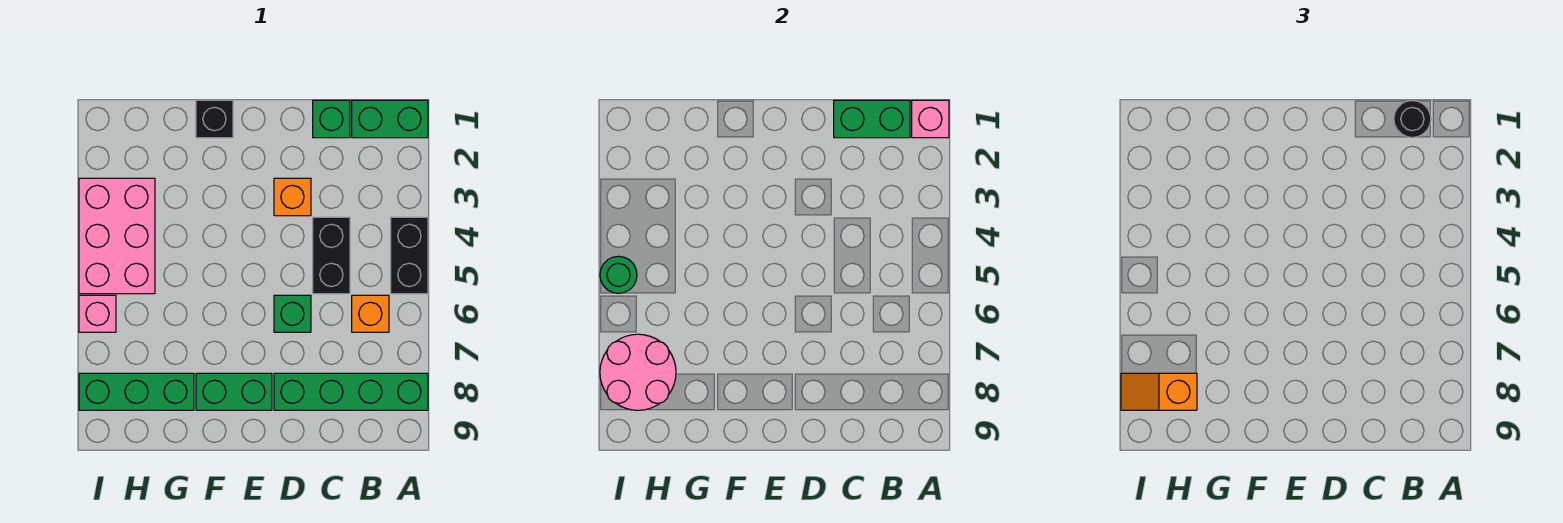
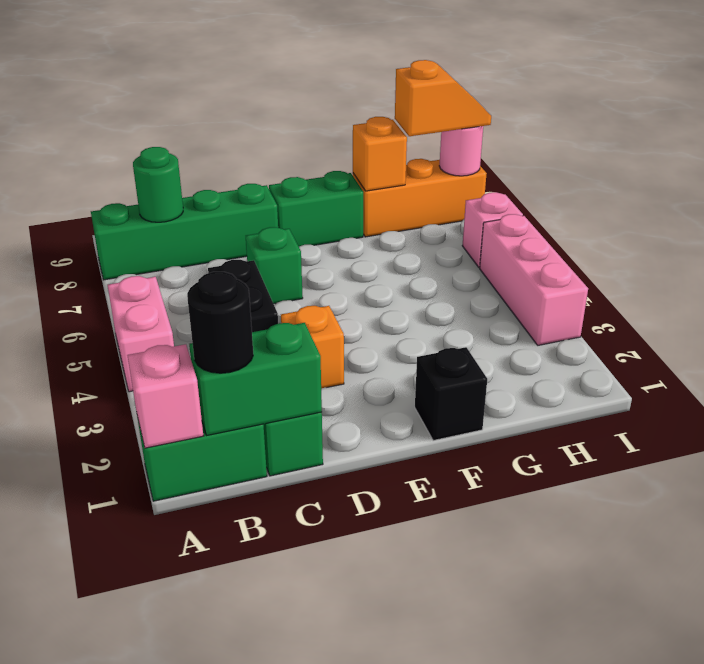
black 1x2 brick [391,217,428,294] -> pink 1x2 brick [108,276,174,392]
orange 1x1 brick [352,295,389,332] -> orange 1x1 brick moved to [353,117,407,191]
green 1x3 brick [79,373,194,410] -> orange 1x3 brick [353,159,487,237]
pink 2x3 brick [79,178,155,294] -> pink 1x3 brick [480,214,588,345]
pink 2x2 round brick [600,334,676,410] -> pink 1x1 round brick [439,126,483,176]
green 1x1 round brick [600,256,637,293] -> green 1x1 round brick moved to [133,147,183,222]

